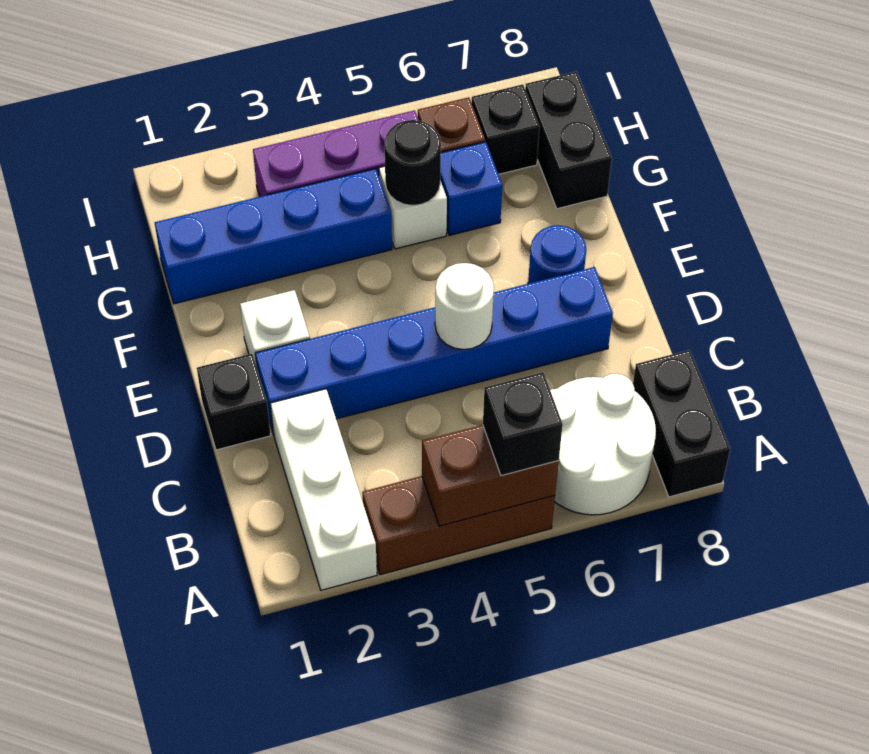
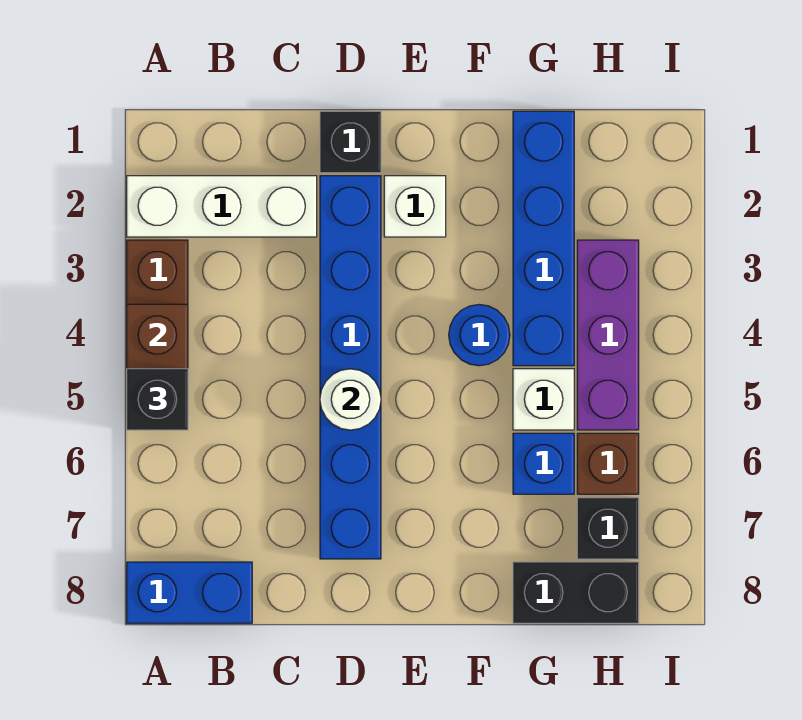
white 2x2 round brick [550,374,656,515] -> none
black 1x2 brick [633,350,730,497] -> blue 1x2 brick [127,562,252,623]
blue 1x1 round brick [528,225,586,284] -> blue 1x1 round brick moved to [449,304,510,366]
black 1x1 round brick [385,120,441,206] -> none

